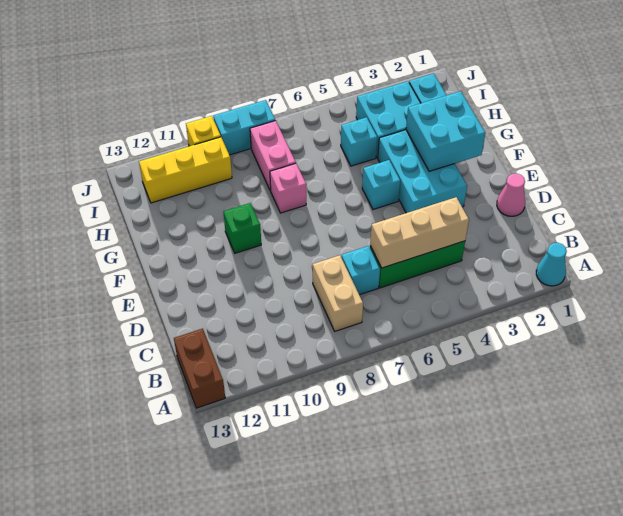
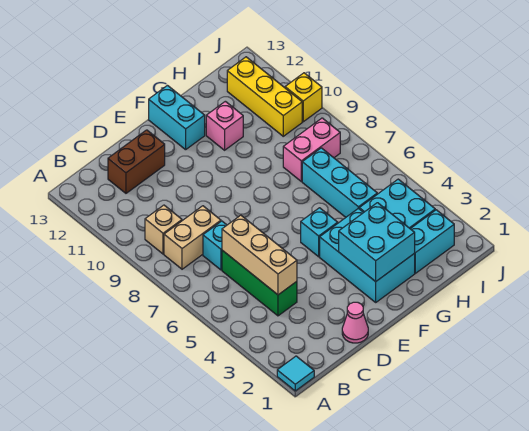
cyan 1x1 cone [536,243,567,286] -> cyan 1x1 tile [277,356,314,391]
brown 1x2 brick [174,329,225,408] -> brown 1x2 brick moved to [108,130,165,193]
none -> tan 1x1 brick [145,205,182,254]
cyan 2x3 brick [378,130,467,213] -> cyan 2x3 brick turned to [320,208,415,302]
green 1x1 brick [223,203,261,253] -> none
pink 1x1 brick [270,163,306,213] -> pink 1x1 brick moved to [206,101,243,150]
cyan 1x1 brick [341,117,377,166] -> cyan 1x3 brick [302,148,377,217]
cyan 1x2 brick [213,100,275,155] -> cyan 1x2 brick moved to [149,85,205,150]

